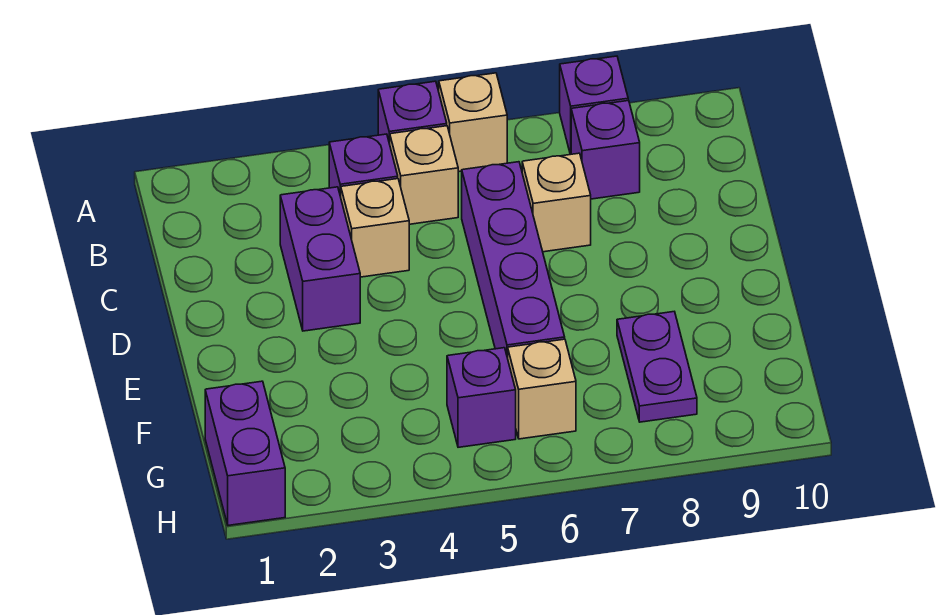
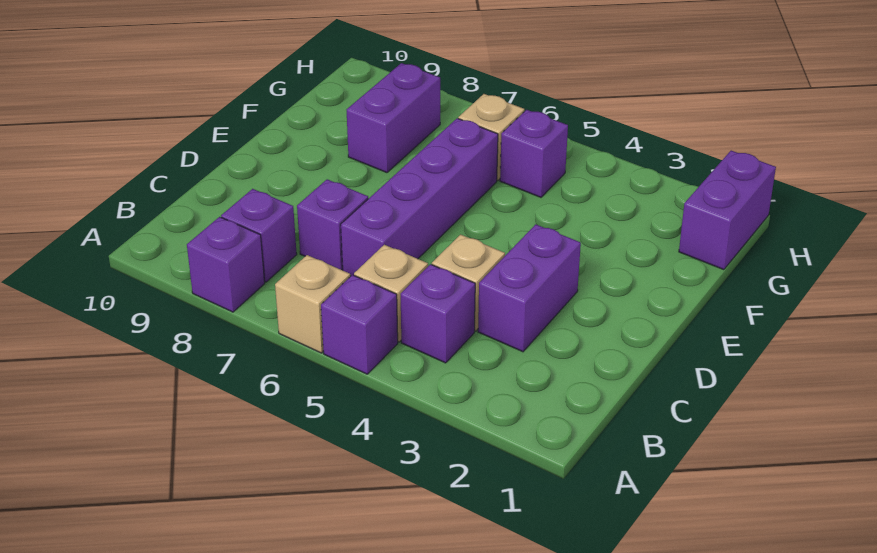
tan 1x1 brick [522,153,591,252] -> purple 1x1 brick [297,179,368,270]
purple 1x2 plate [617,312,697,422] -> purple 1x2 brick [347,63,440,173]

